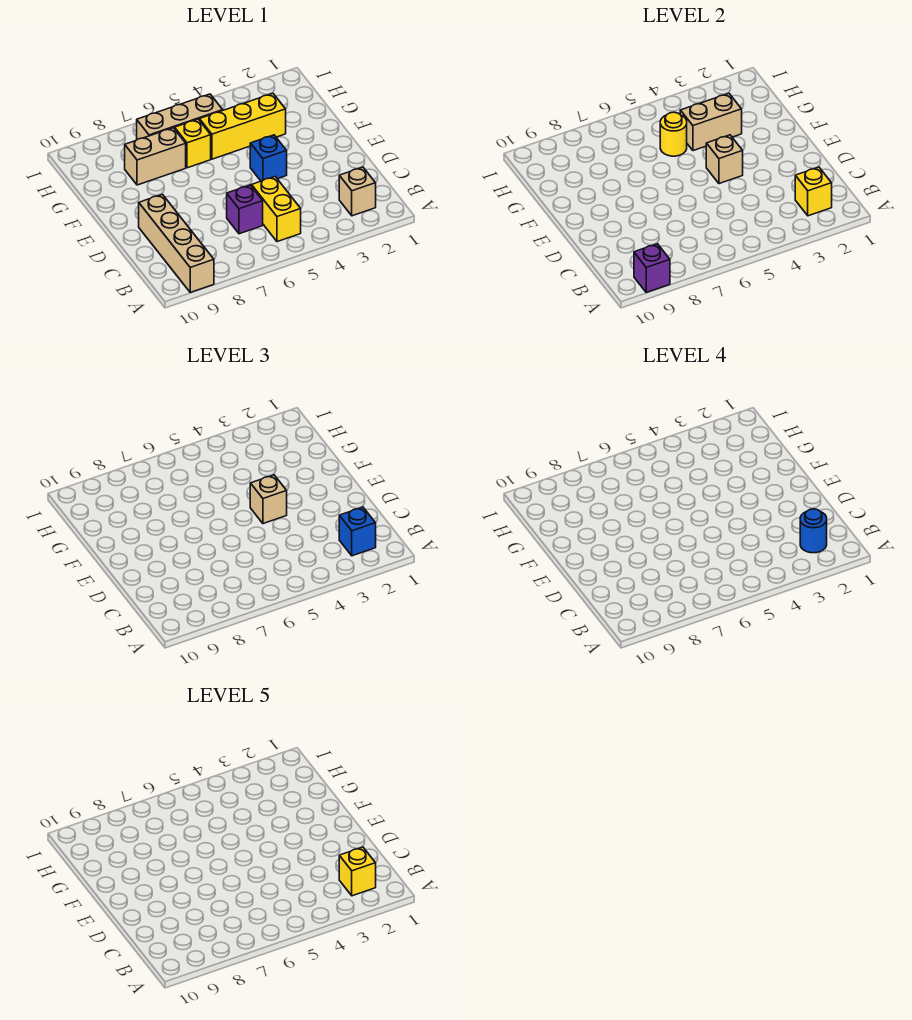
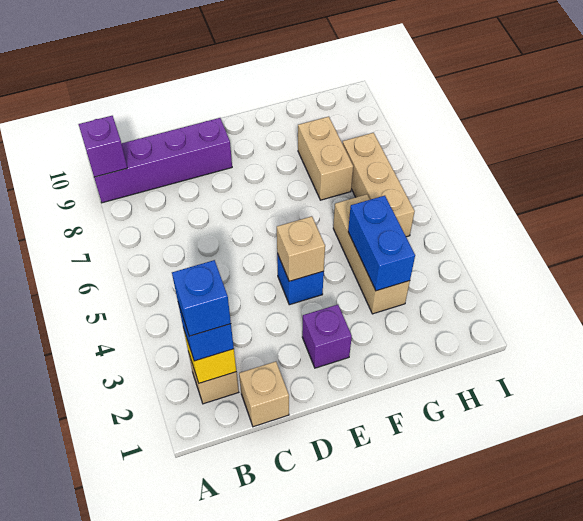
tan 1x4 brick [139,194,214,292] -> purple 1x4 brick [94,118,232,203]
blue 1x1 round brick [800,509,827,553] -> blue 1x1 brick [172,260,231,336]
yellow 1x1 brick [339,847,376,896] -> none
yellow 1x2 brick [252,177,301,242] -> none
purple 1x1 brick [227,185,263,234] -> purple 1x1 brick moved to [302,304,352,368]
tan 1x1 brick [250,475,287,524] -> tan 1x1 brick moved to [239,362,289,427]
yellow 1x3 brick [200,93,286,159] -> tan 1x3 brick [333,194,410,314]
tan 1x2 brick [680,93,742,151] -> blue 1x2 brick [348,196,415,291]
yellow 1x1 round brick [660,112,687,156] -> none
yellow 1x1 brick [175,119,211,168] -> none

